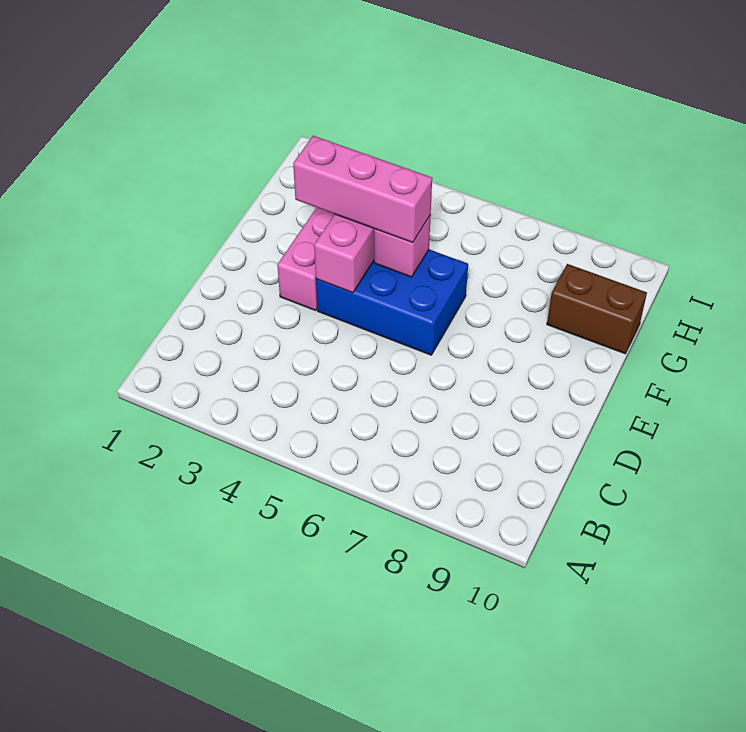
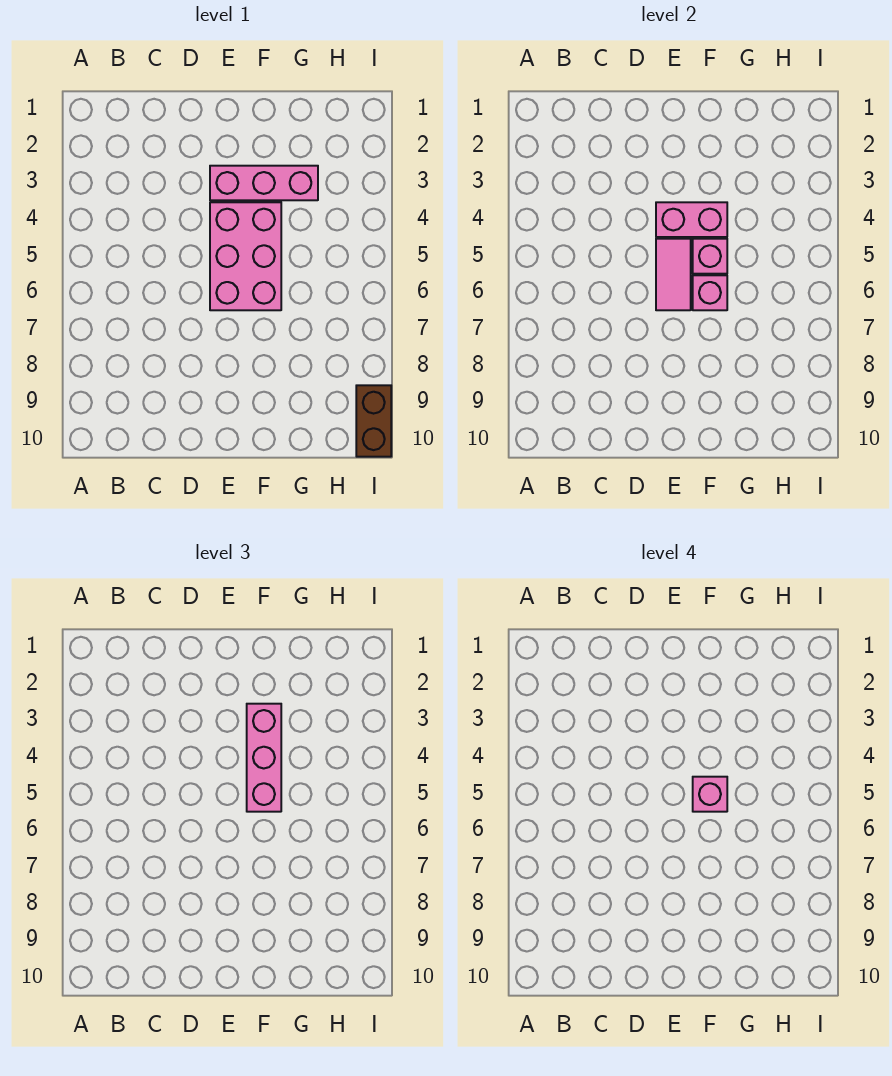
blue 2x3 brick [316,249,468,355] -> pink 2x3 brick [210,202,281,310]
none -> pink 1x2 tile [656,239,691,310]
none -> pink 1x1 brick [693,777,727,812]
none -> pink 1x1 brick [693,275,727,310]
brown 1x2 brick [547,264,647,354] -> brown 1x2 brick moved to [356,385,391,457]

